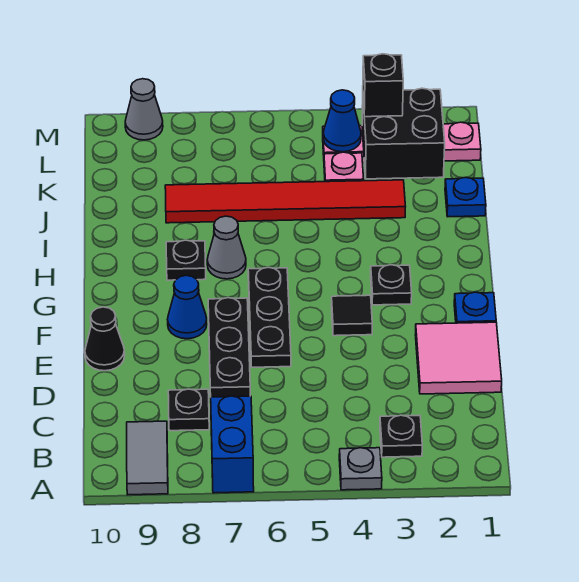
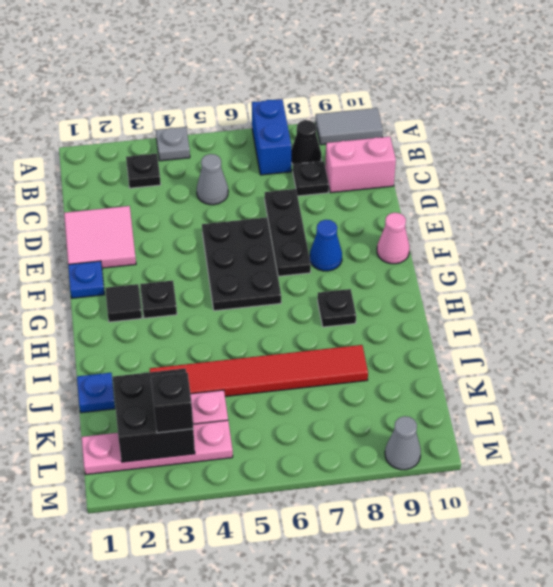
grey 1x2 tile [127,421,168,495] -> grey 1x2 tile turned to [316,108,383,145]
none -> pink 1x2 brick [325,137,396,193]
black 1x3 plate [248,267,291,367] -> black 2x3 plate [202,217,281,311]
black 1x1 cone [85,307,125,371] -> black 1x1 cone moved to [291,120,321,164]
black 1x1 tile [331,295,372,336] -> black 1x1 tile moved to [105,284,142,322]
none -> pink 1x1 cone [377,213,410,264]
grey 1x1 cone [207,216,246,279] -> grey 1x1 cone moved to [197,154,228,205]
blue 1x1 cone [323,90,361,152] -> none

